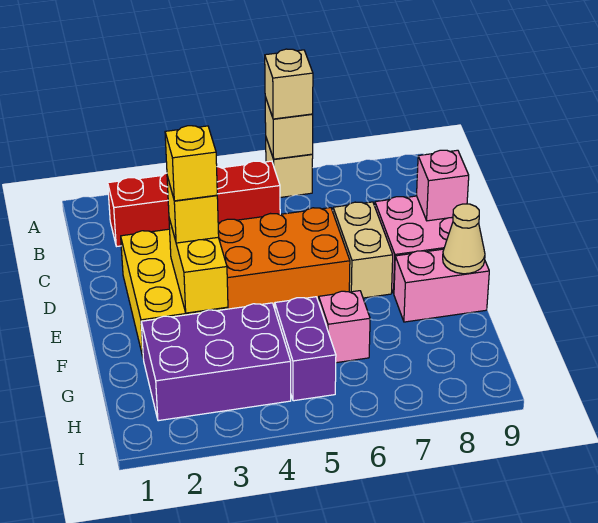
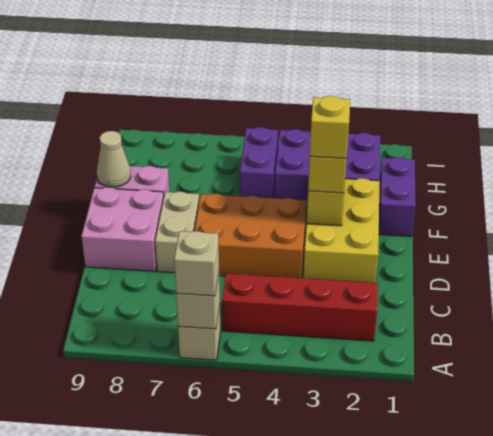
pink 1x1 brick [417,150,469,221] -> none
none -> purple 1x2 brick [379,157,416,236]
pink 1x1 brick [319,291,370,363] -> none

